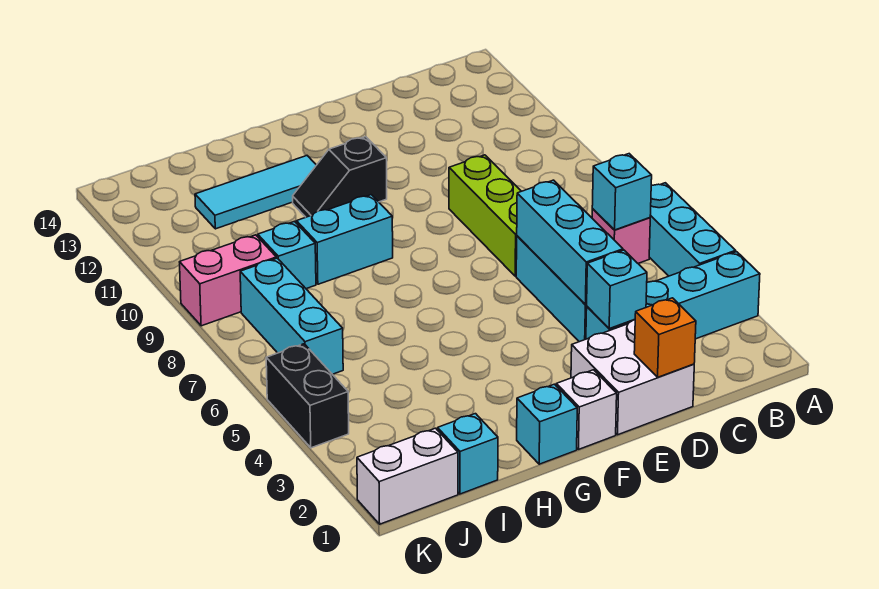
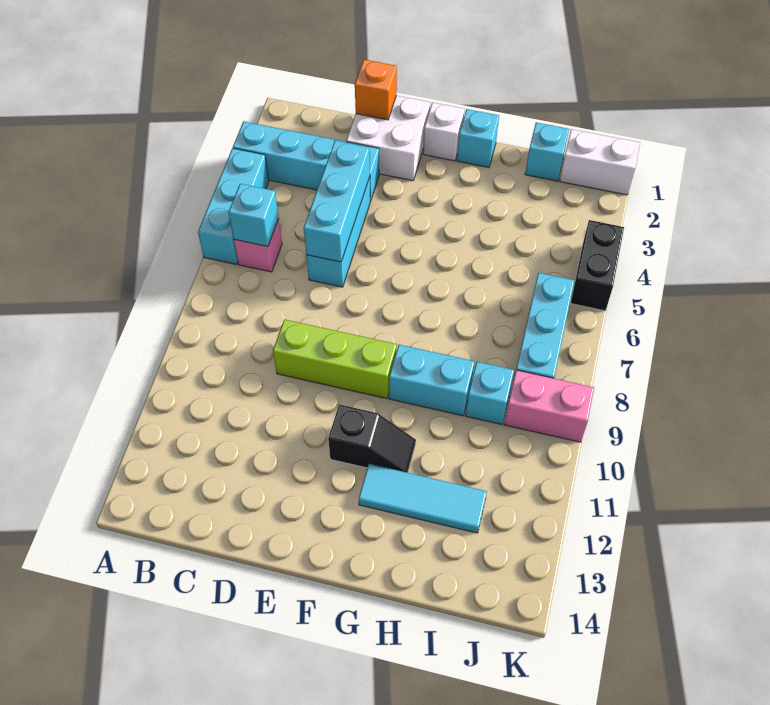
cyan 1x1 brick [587,250,647,329] -> none
lime 1x3 brick [449,155,521,276] -> lime 1x3 brick turned to [273,319,397,399]

